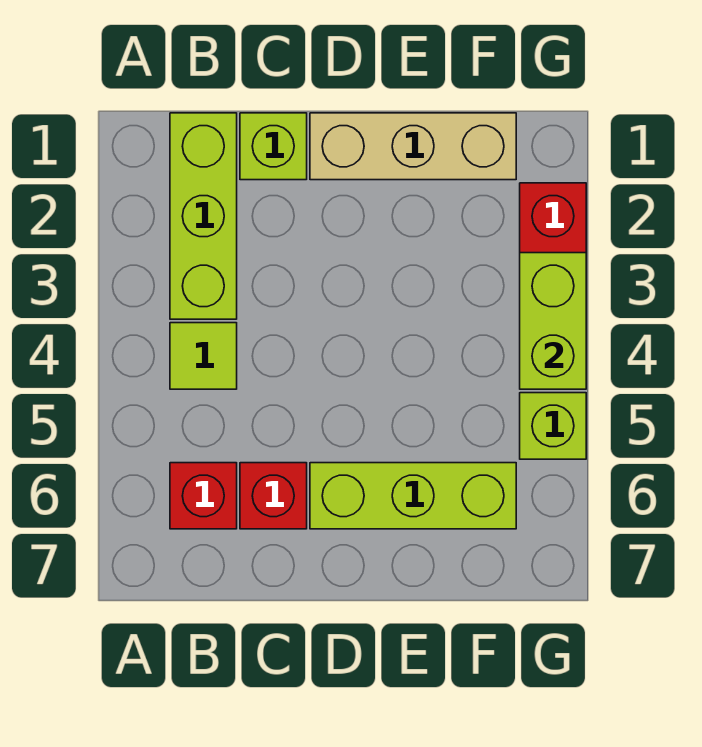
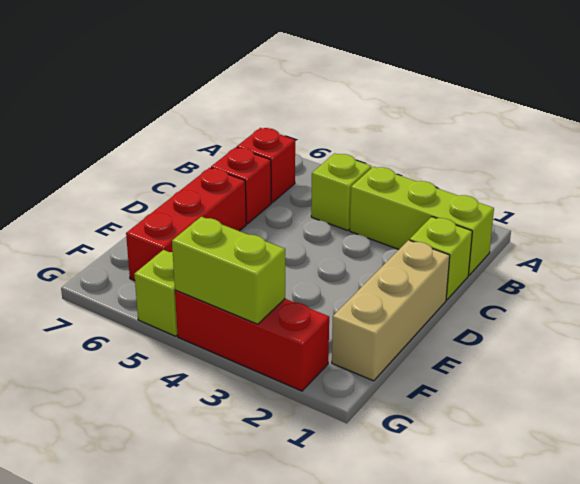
lime 1x1 tile [170,323,237,389] -> lime 1x1 brick [311,153,371,230]
lime 1x3 brick [310,463,516,529] -> red 1x3 brick [126,168,246,281]

